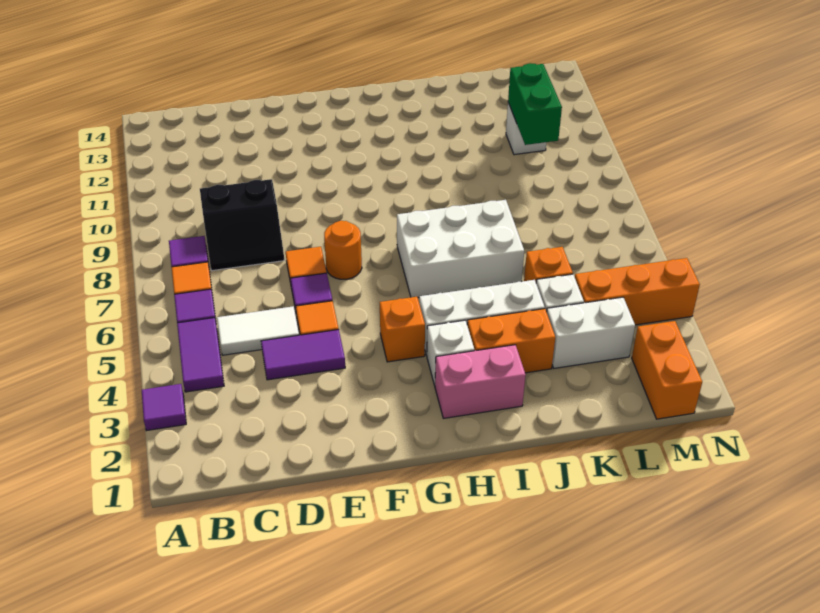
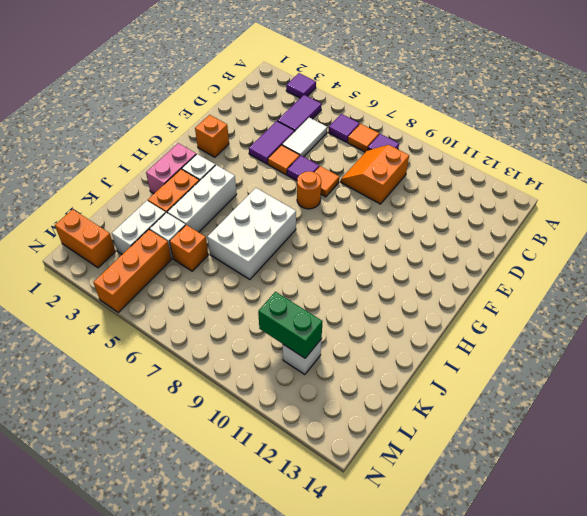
purple 1x2 tile [177,318,224,392] -> purple 1x2 tile turned to [277,95,322,131]
black 2x2 slope [200,179,284,271] -> orange 2x2 slope [341,145,409,204]
orange 1x1 brick [380,297,425,362] -> orange 1x1 brick moved to [195,115,229,157]

